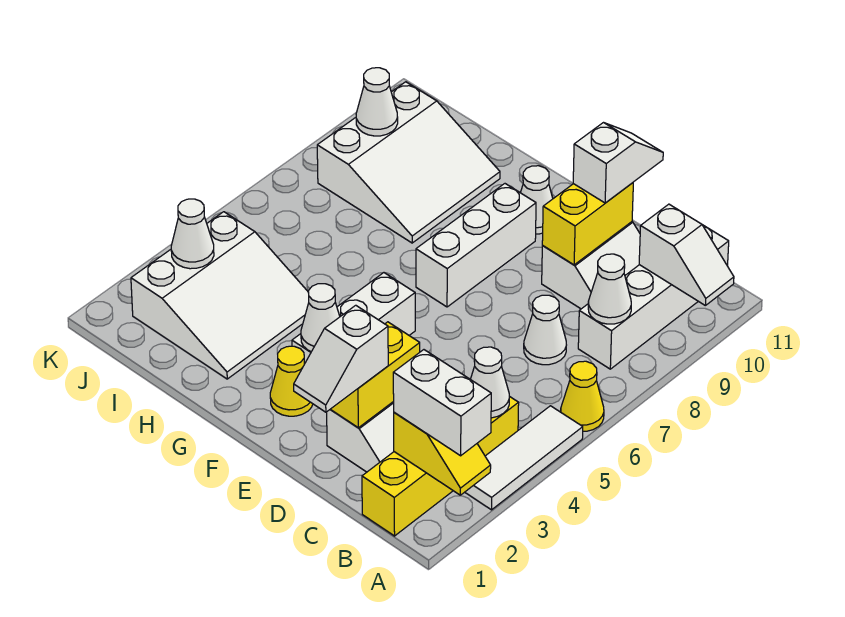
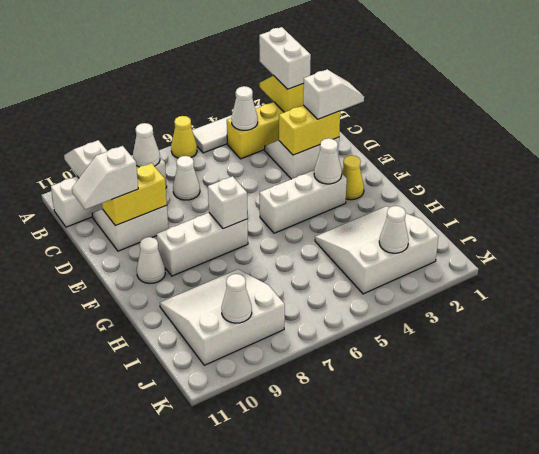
none -> white 1x1 brick [208,176,248,229]

